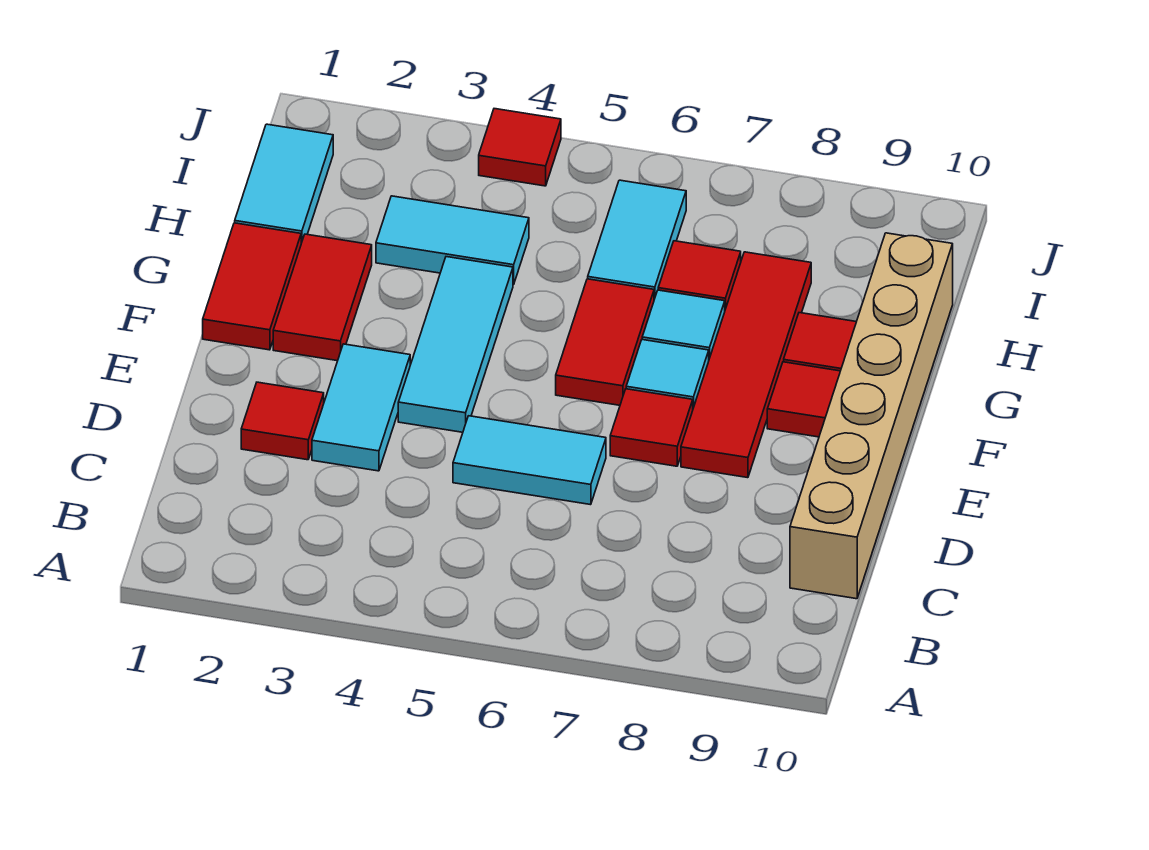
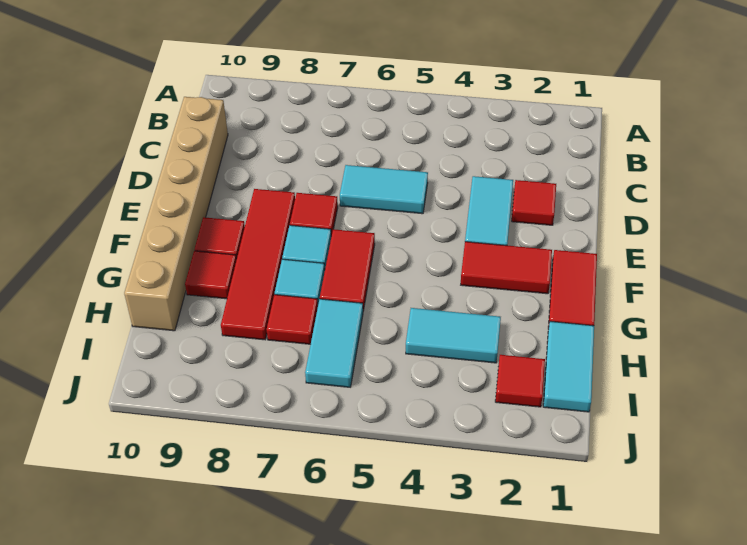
cyan 1x3 tile [398,257,513,432] -> none
red 1x2 tile [273,234,372,361] -> red 1x2 tile turned to [461,242,552,294]
red 1x1 tile [479,109,561,186] -> red 1x1 tile moved to [495,355,545,407]

